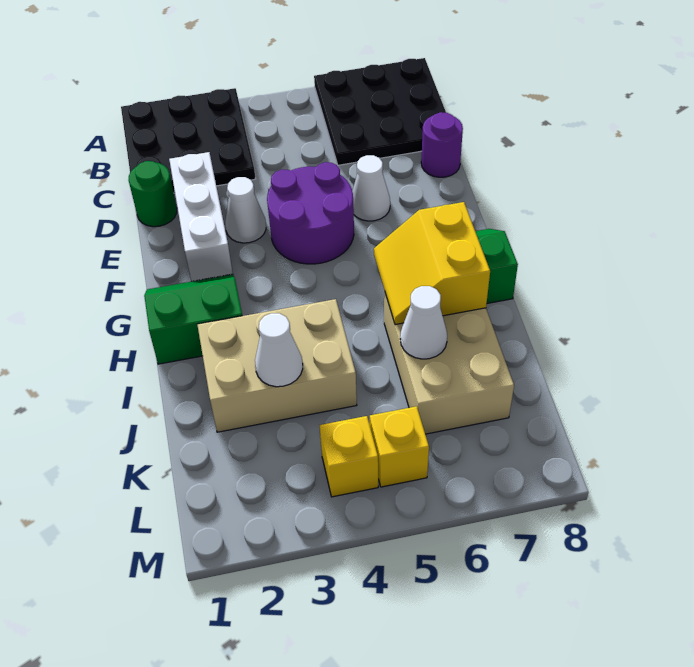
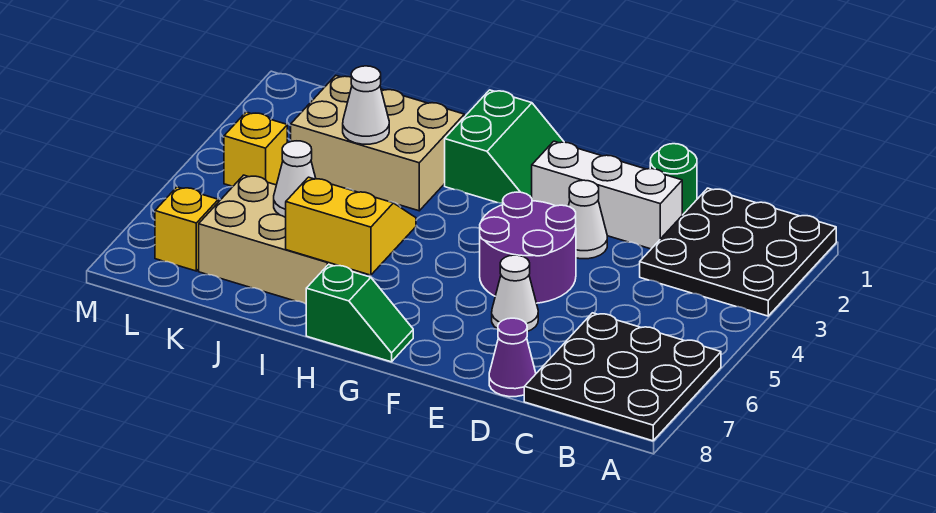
purple 1x1 round brick [421,112,463,177] -> purple 1x1 cone [489,318,536,397]
tan 2x3 brick [197,299,357,432] -> tan 2x3 brick turned to [291,76,464,211]
yellow 1x1 brick [370,406,429,487] -> yellow 1x1 brick moved to [155,187,218,271]

